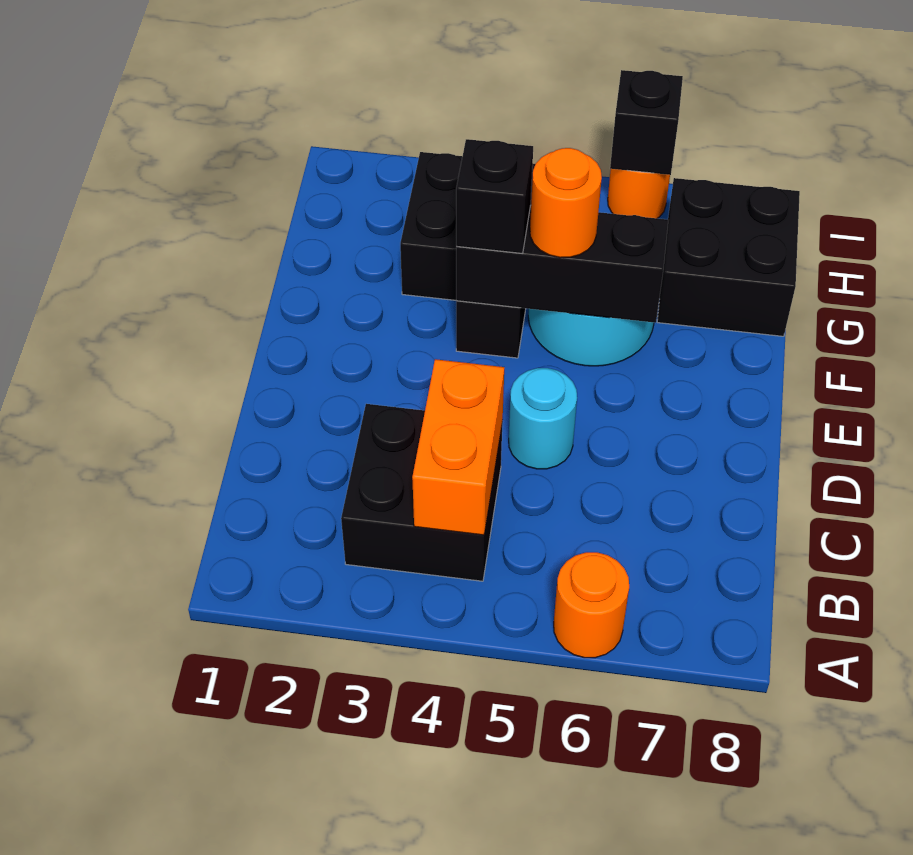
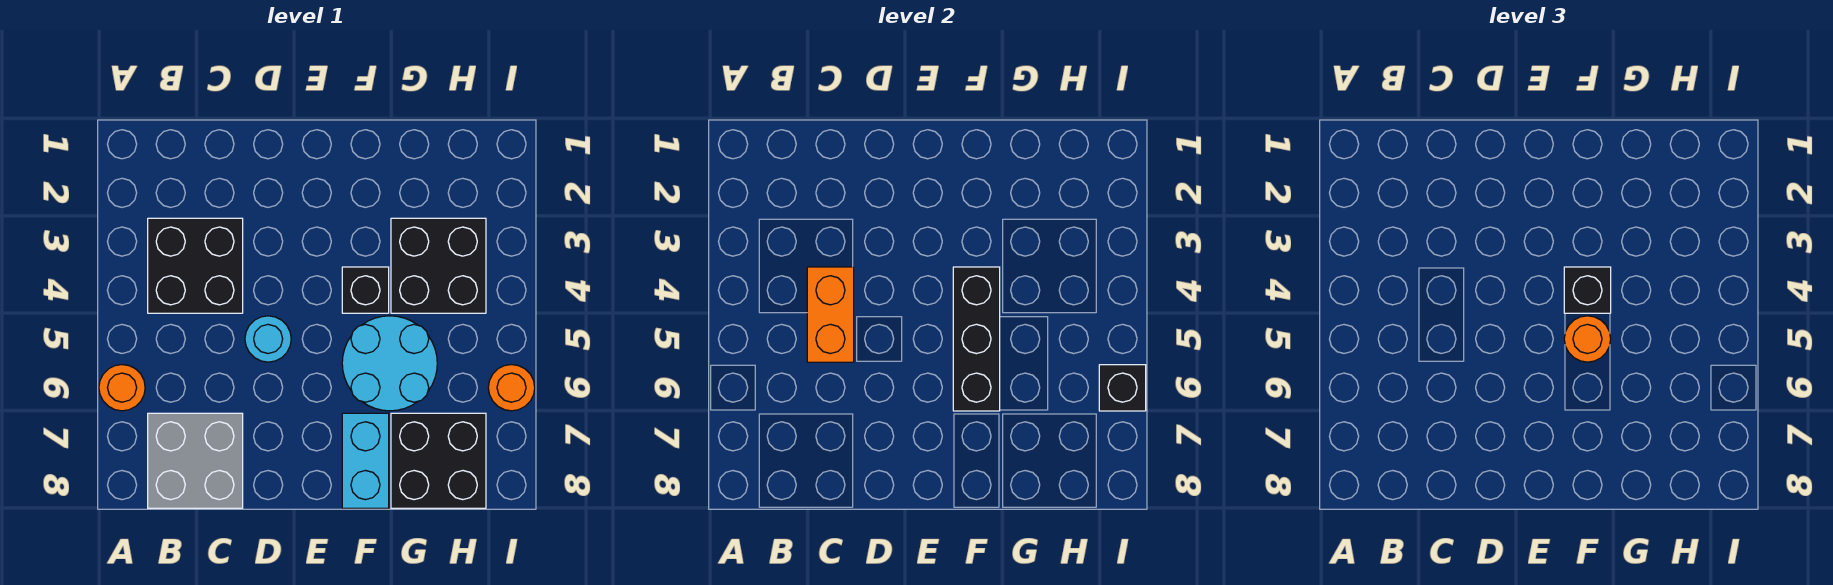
orange 1x2 brick [412,359,504,535] -> orange 1x2 brick turned to [807,267,854,362]
none -> grey 2x2 brick [148,413,243,508]
none -> cyan 1x2 brick [342,413,389,508]

